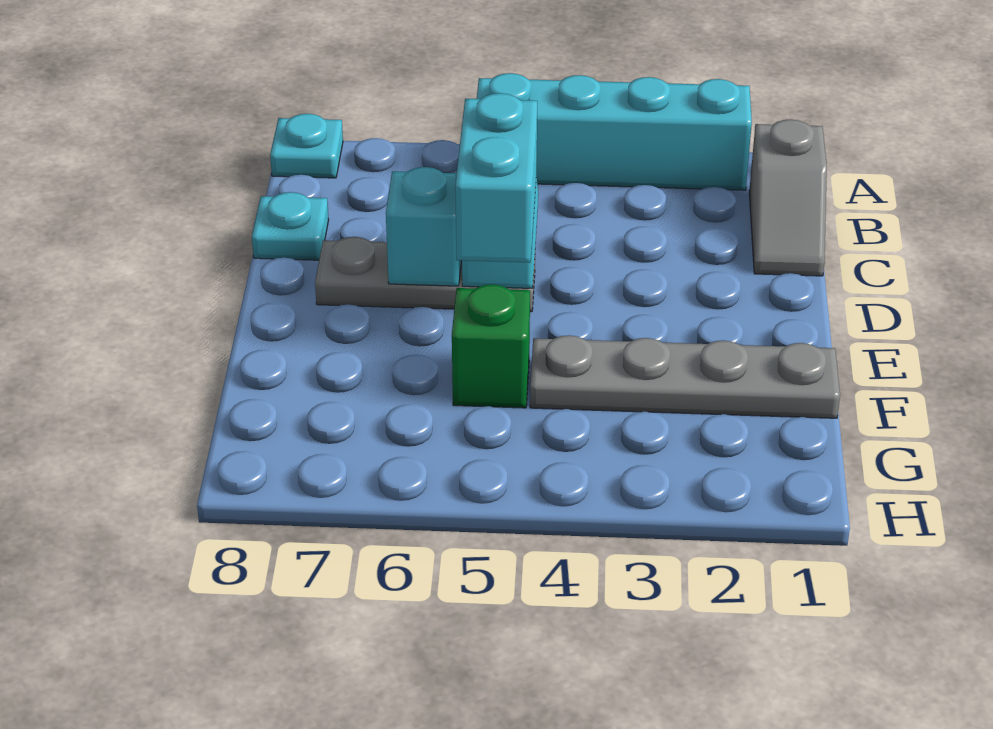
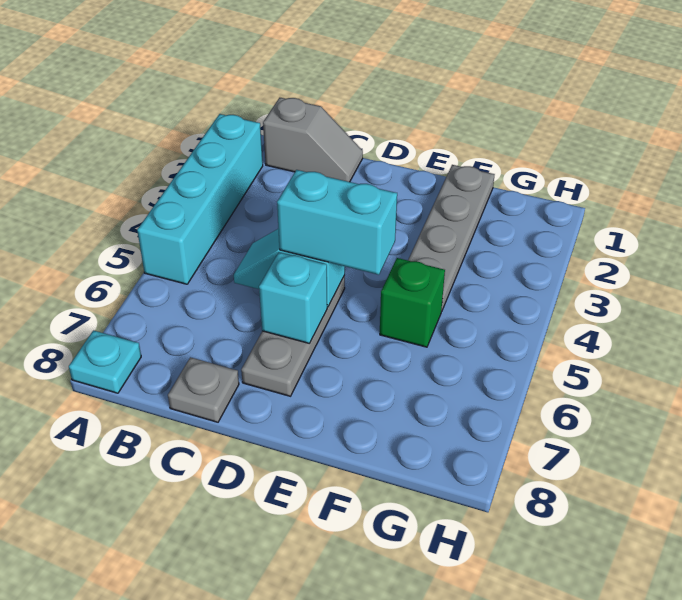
cyan 1x1 plate [252,192,329,260] -> grey 1x1 plate [168,357,239,422]

